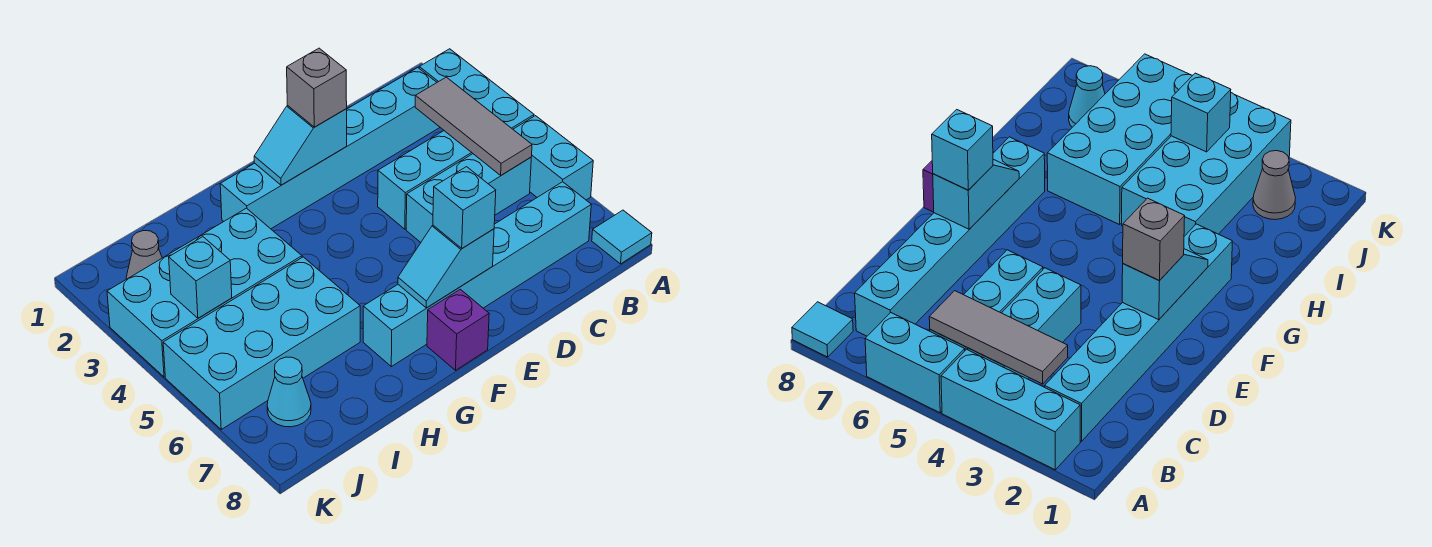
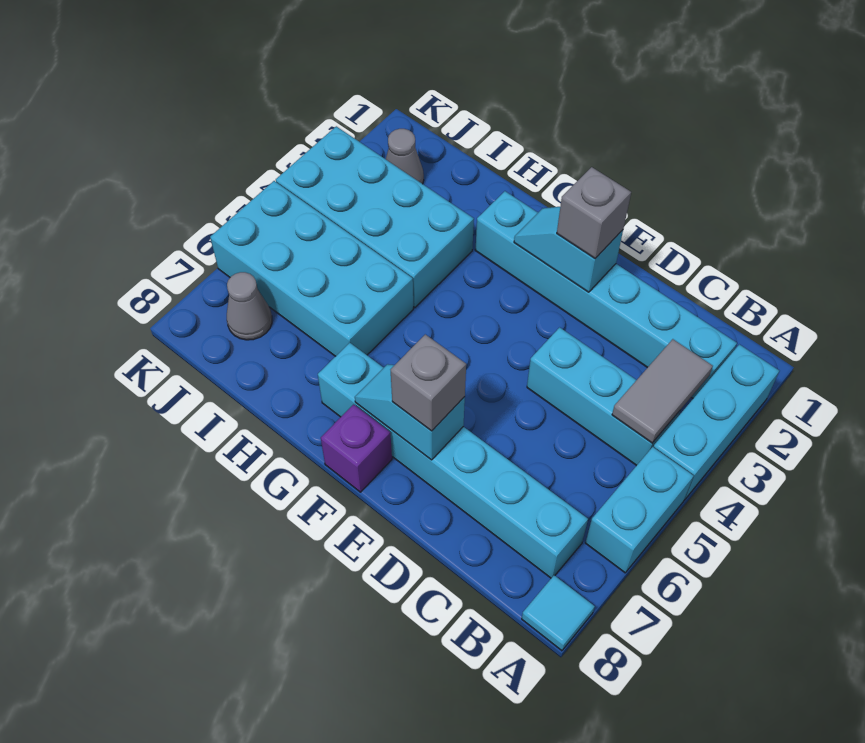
grey 1x3 tile [415,77,532,175] -> grey 1x2 tile [612,339,713,443]
cyan 1x3 brick [406,154,531,242] -> none
cyan 1x1 brick [433,167,496,248] -> grey 1x1 brick [391,334,466,431]
cyan 1x1 brick [169,237,232,318] -> none
cyan 1x1 cone [267,357,311,427] -> grey 1x1 cone [227,272,272,340]

